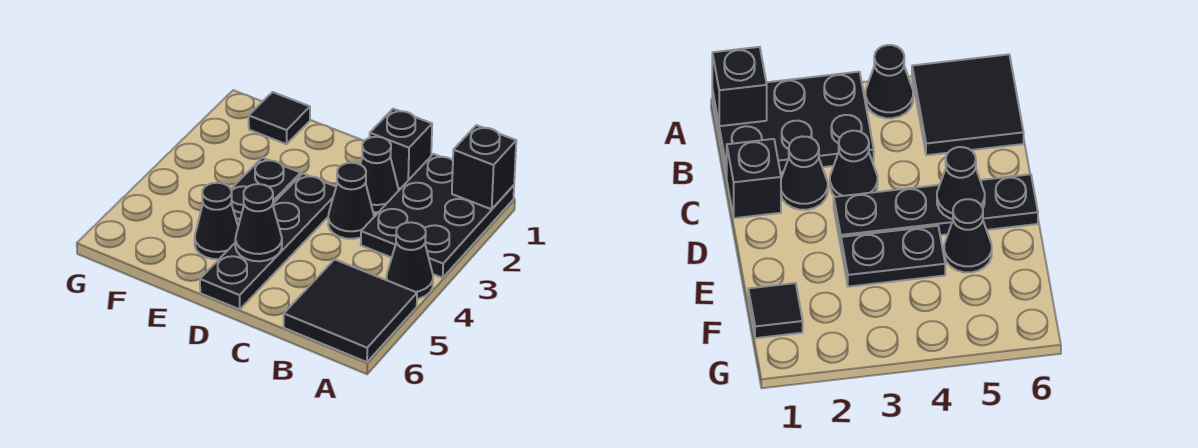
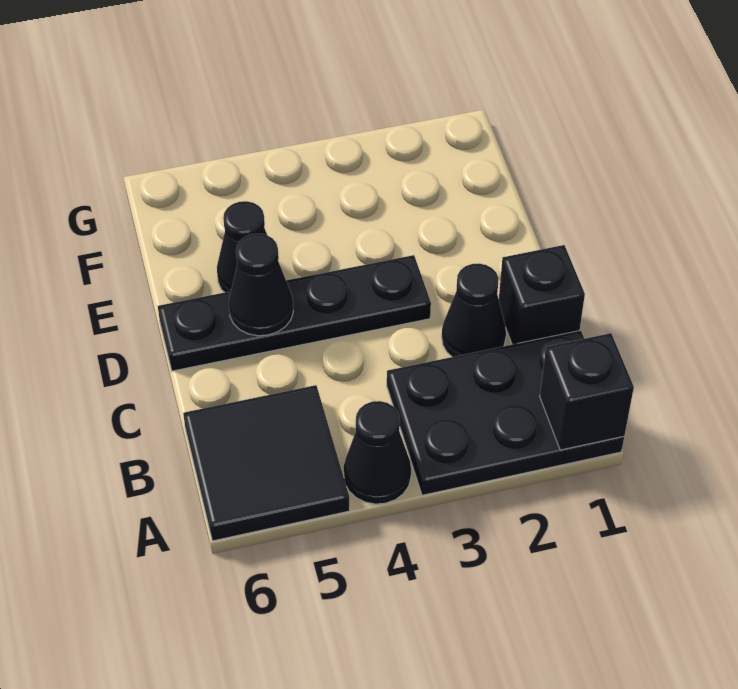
black 1x1 cone [328,163,374,239] -> none
black 1x2 plate [231,158,301,226] -> none
black 1x1 tile [249,92,310,144] -> none

